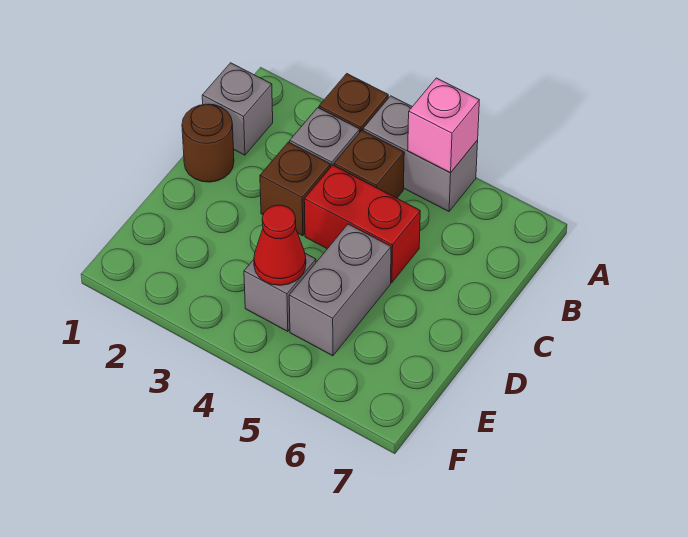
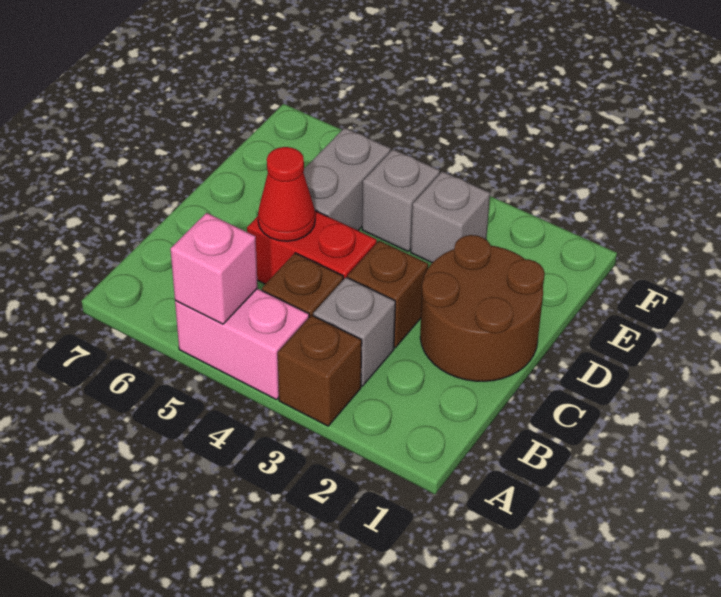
grey 1x2 brick [363,96,478,211] -> pink 1x2 brick [175,288,309,400]
grey 1x1 brick [202,63,273,155] -> grey 1x1 brick moved to [411,171,490,263]
brown 1x1 round brick [182,104,234,182] -> brown 2x2 round brick [420,235,545,381]
red 1x1 cone [254,205,306,285] -> red 1x1 cone moved to [258,147,315,241]

